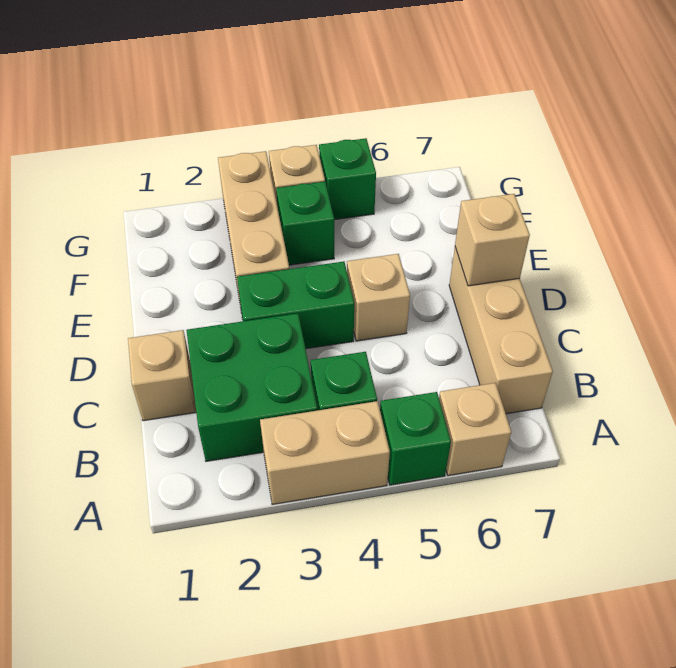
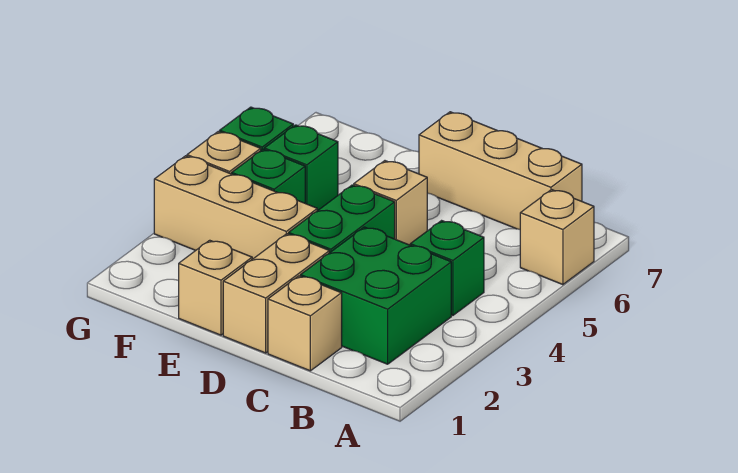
tan 1x2 brick [260,401,390,505] -> tan 1x2 brick moved to [223,234,329,353]
green 1x1 brick [380,392,451,485] -> green 1x1 brick moved to [264,125,338,211]
tan 1x1 brick [455,194,530,286] -> tan 1x1 brick moved to [179,240,252,335]

